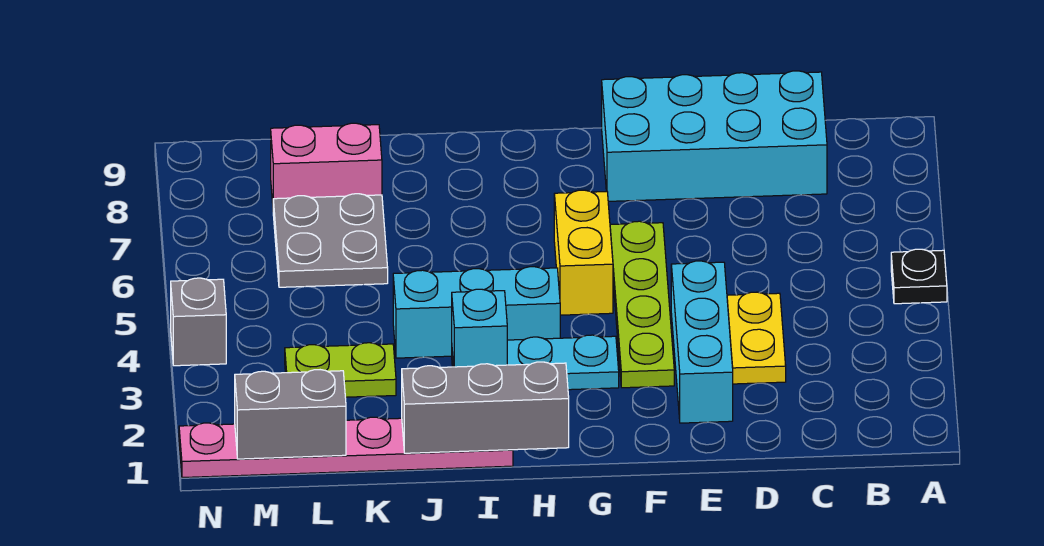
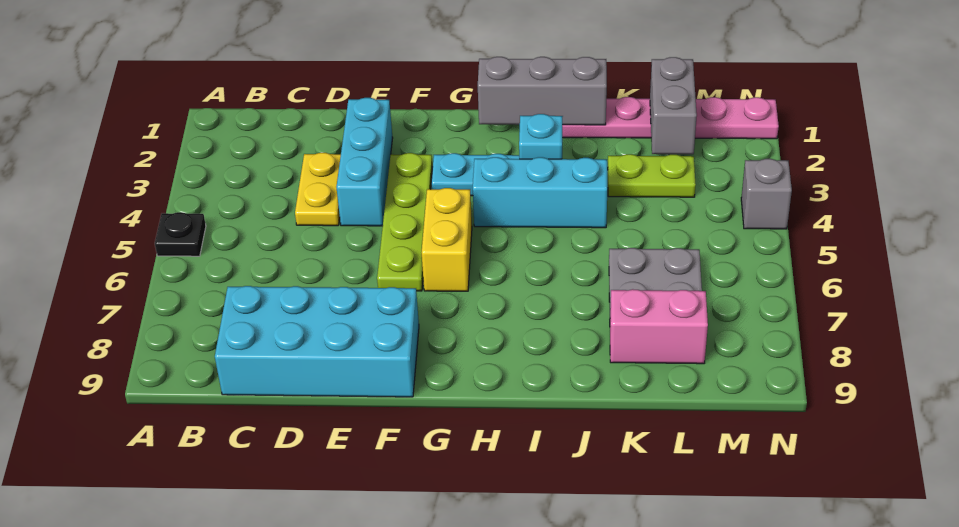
grey 1x2 brick [235,370,346,459] -> grey 1x2 brick turned to [650,57,697,154]

